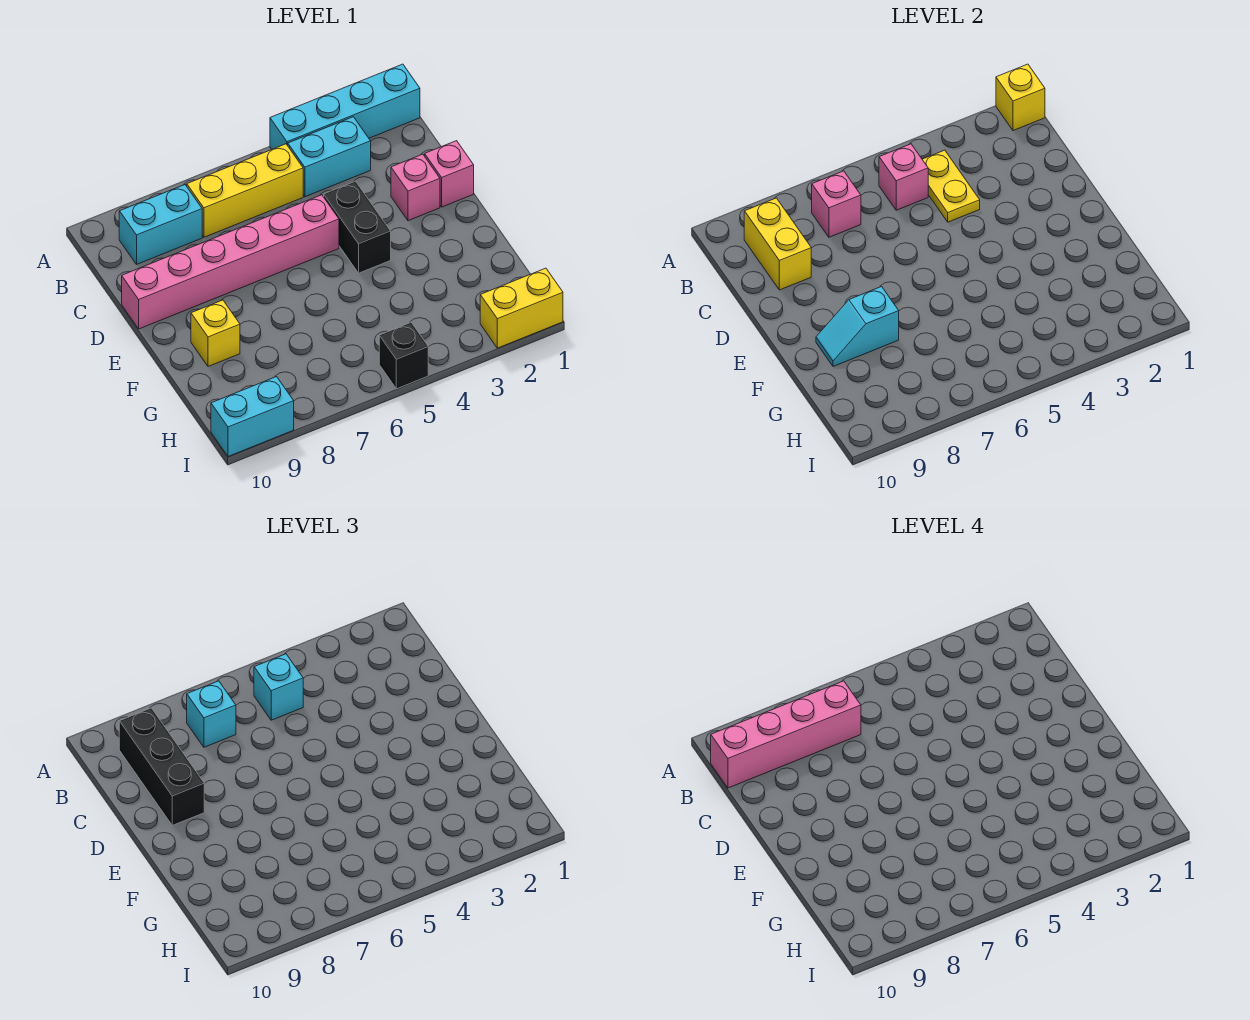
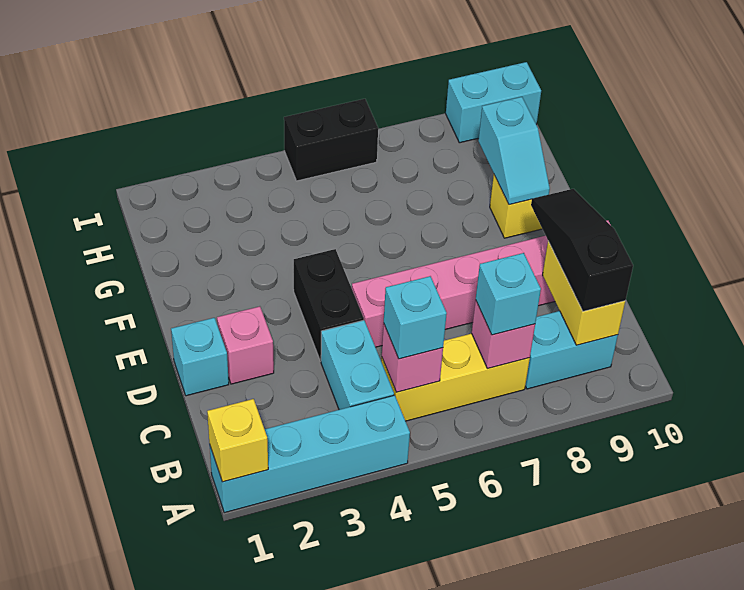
cyan 1x2 brick [288,117,371,197] -> cyan 1x2 brick turned to [321,320,394,410]
yellow 1x2 plate [922,150,980,222] -> none
pink 1x4 brick [711,681,861,788] -> none
black 1x3 brick [119,708,204,825] -> black 1x3 slope [531,189,633,311]
pink 1x1 brick [425,141,474,207] -> cyan 1x1 brick [171,318,229,396]
cyan 1x2 slope [816,287,899,366] -> cyan 1x2 slope turned to [478,97,550,205]
yellow 1x2 brick [480,268,563,348] -> none
black 1x1 brick [379,323,428,389] -> black 1x2 brick [284,99,378,181]

